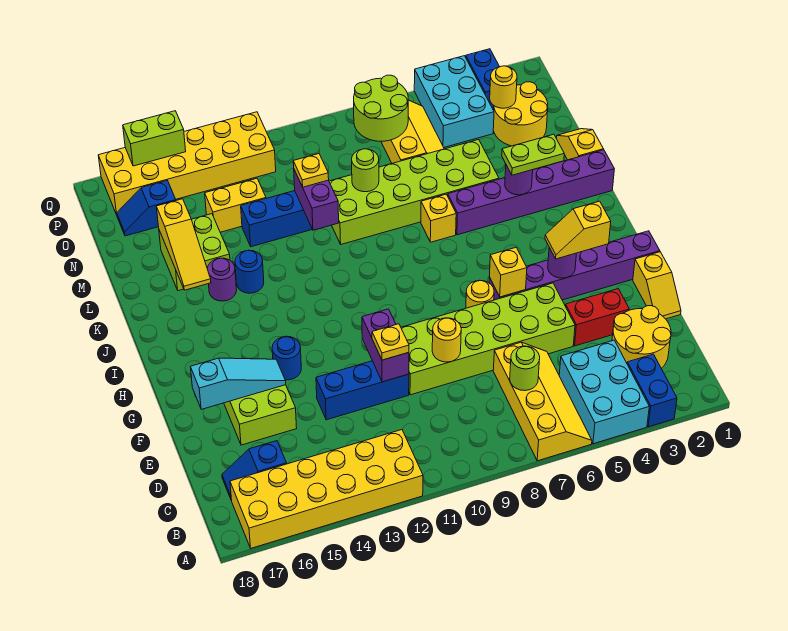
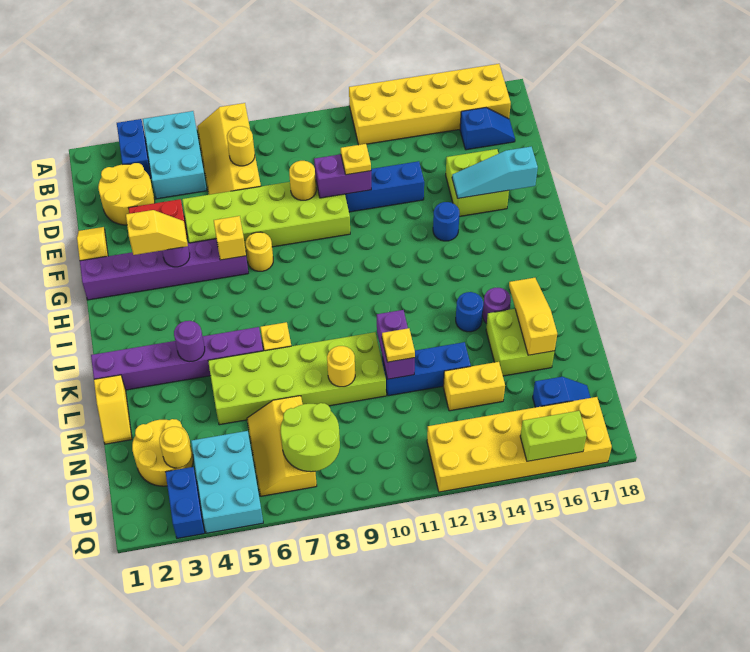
lime 1x1 round brick [510,346,540,391] -> yellow 1x1 round brick [227,126,255,166]
purple 1x2 brick [362,309,409,382] -> purple 1x2 brick turned to [314,154,371,198]
lime 1x2 plate [502,134,564,175] -> none
lime 1x1 round brick [352,149,379,192] -> yellow 1x1 round brick [327,346,355,387]

